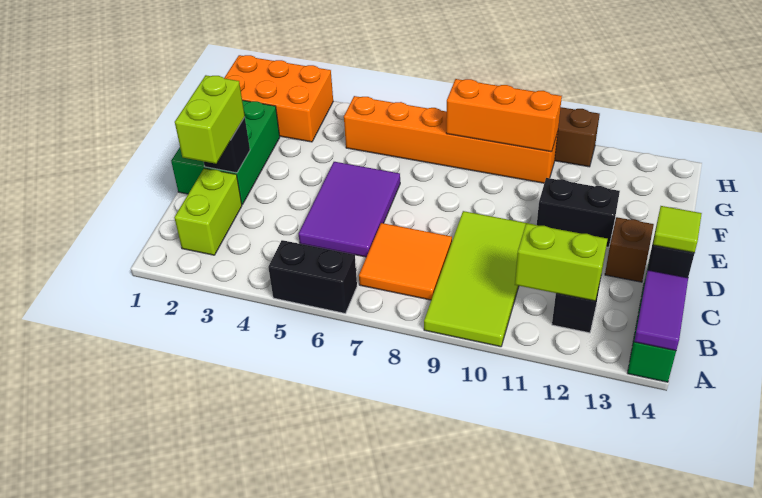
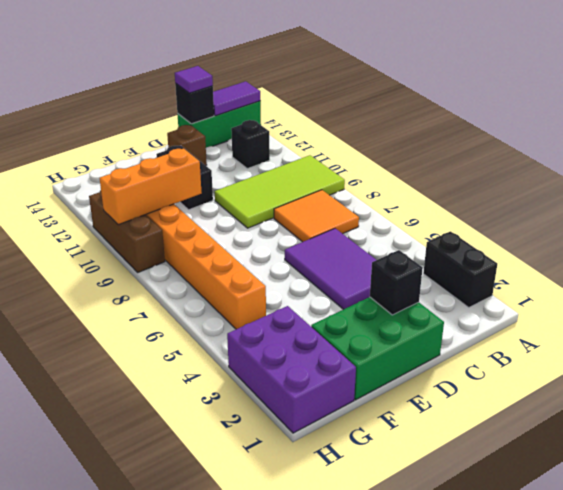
black 1x2 brick [268,240,357,314] -> black 1x2 brick moved to [423,231,497,308]
lime 1x2 brick [174,168,242,255] -> none
lime 1x2 brick [515,223,607,301] -> none
lime 1x2 brick [175,75,245,164] -> none
purple 2x3 tile [299,162,400,257] -> purple 2x3 tile turned to [285,228,376,310]
lime 1x1 tile [653,206,702,253] -> purple 1x1 tile [175,66,213,93]
orange 2x3 brick [224,55,333,142] -> purple 2x3 brick [227,306,356,433]
orange 1x3 brick [446,79,562,152] -> orange 1x3 brick turned to [100,149,202,225]

